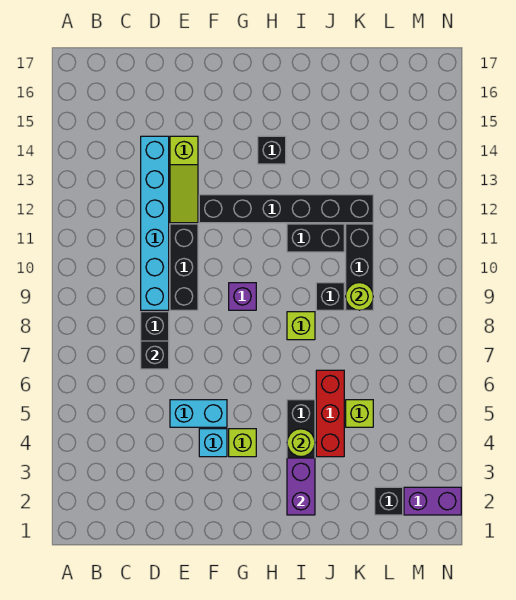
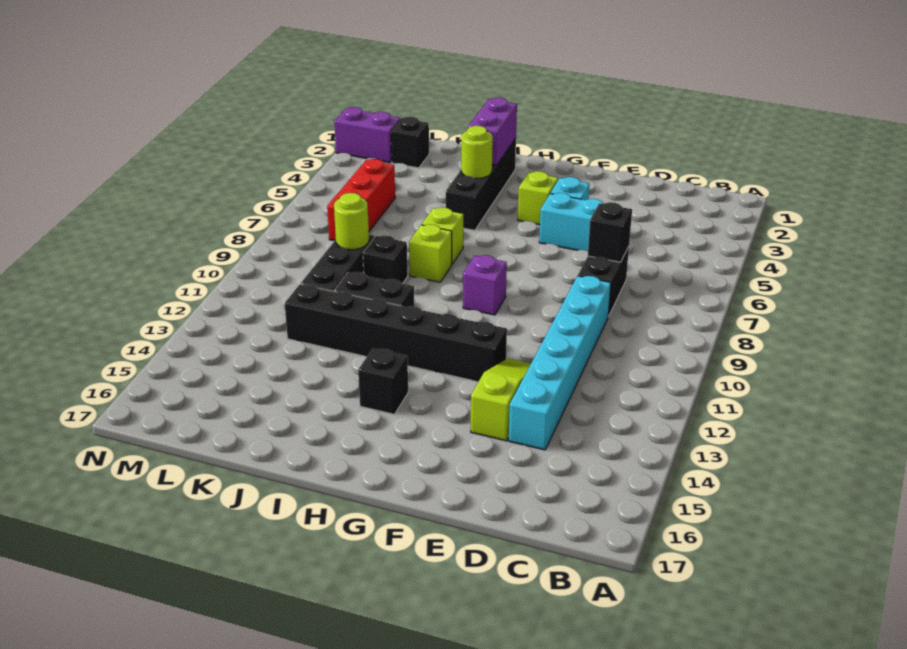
black 1x3 brick [170,224,198,310] -> none
red 1x3 brick [316,370,344,457] -> red 1x3 brick moved to [327,159,395,241]
lime 1x1 brick [346,400,373,427] -> lime 1x1 brick moved to [422,208,463,264]

